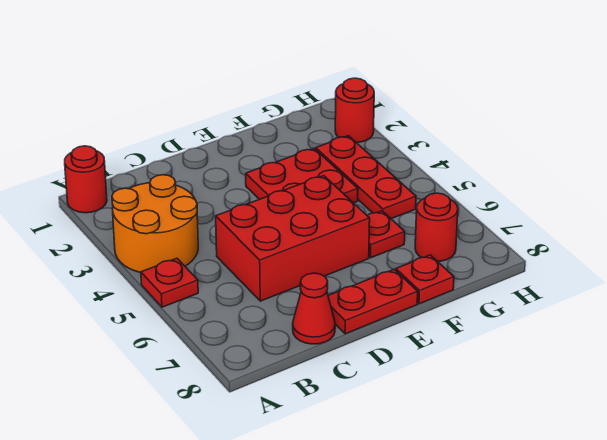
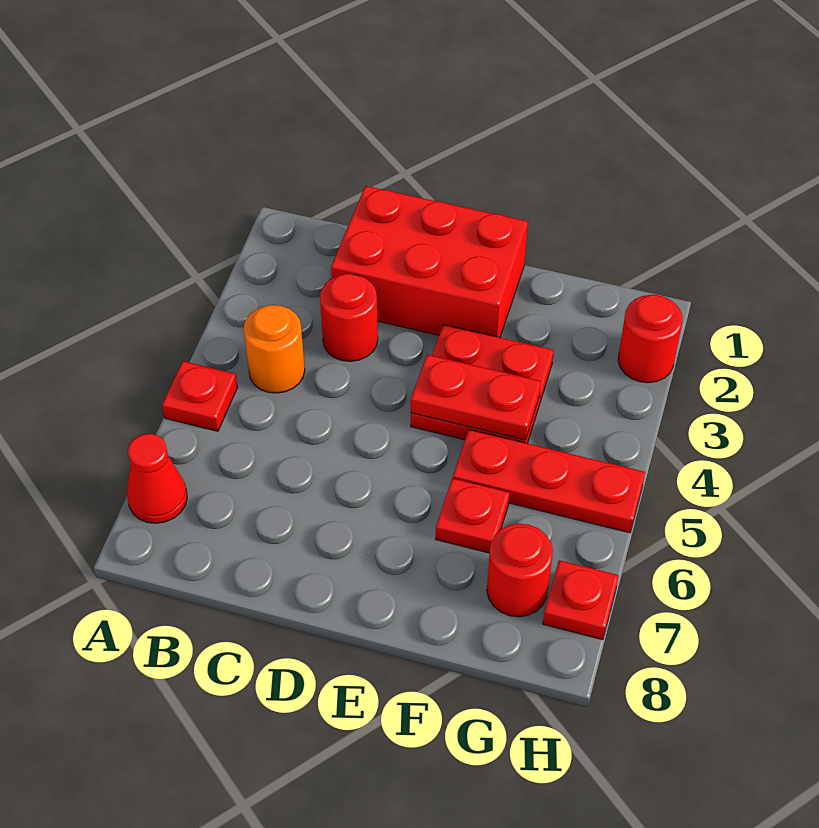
red 1x1 round brick [65,146,107,213] -> red 1x1 round brick moved to [320,274,378,361]
orange 2x2 round brick [112,175,198,272] -> orange 1x1 round brick [244,305,305,393]
red 2x3 brick [216,176,370,301] -> red 2x3 brick moved to [331,186,528,337]
red 1x1 cone [293,273,335,344] -> red 1x1 cone moved to [127,434,187,523]
red 1x2 plate [328,269,418,334] -> red 1x2 plate moved to [411,355,541,440]
red 1x1 plate [396,255,454,304] -> red 1x1 plate moved to [543,560,619,640]
red 1x3 plate [316,136,416,219] -> red 1x3 plate turned to [453,430,645,533]

